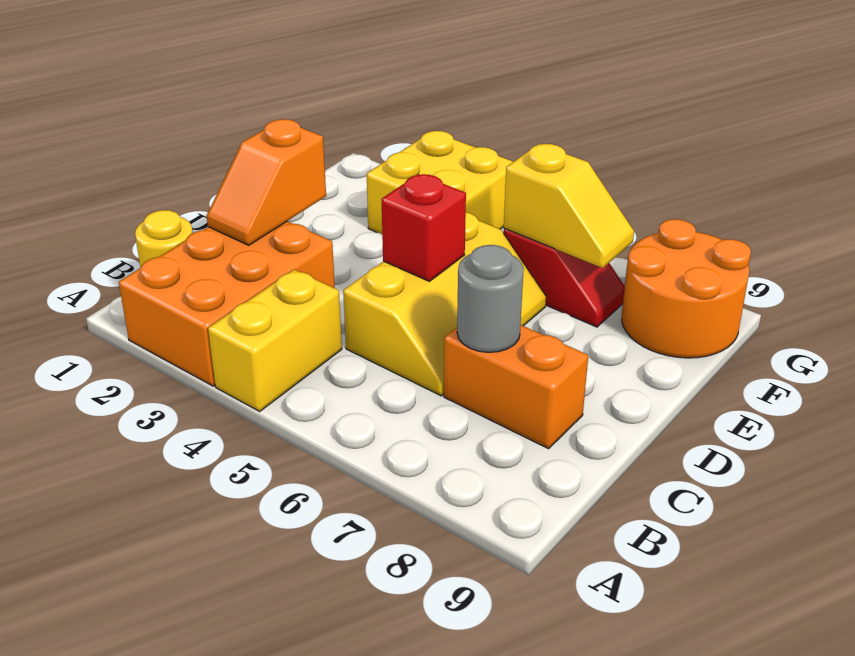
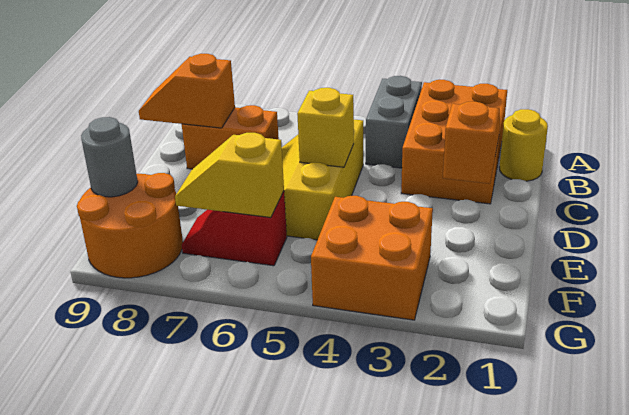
yellow 1x2 brick [208,270,342,411] -> grey 1x2 brick [366,76,422,168]
grey 1x1 round brick [457,245,524,352] -> grey 1x1 round brick moved to [81,117,138,197]
none -> orange 1x2 slope [139,54,235,128]
red 1x1 brick [382,174,466,281] -> yellow 1x1 brick [297,88,354,167]
yellow 2x2 brick [367,131,513,234] -> orange 2x2 brick [311,196,433,320]

